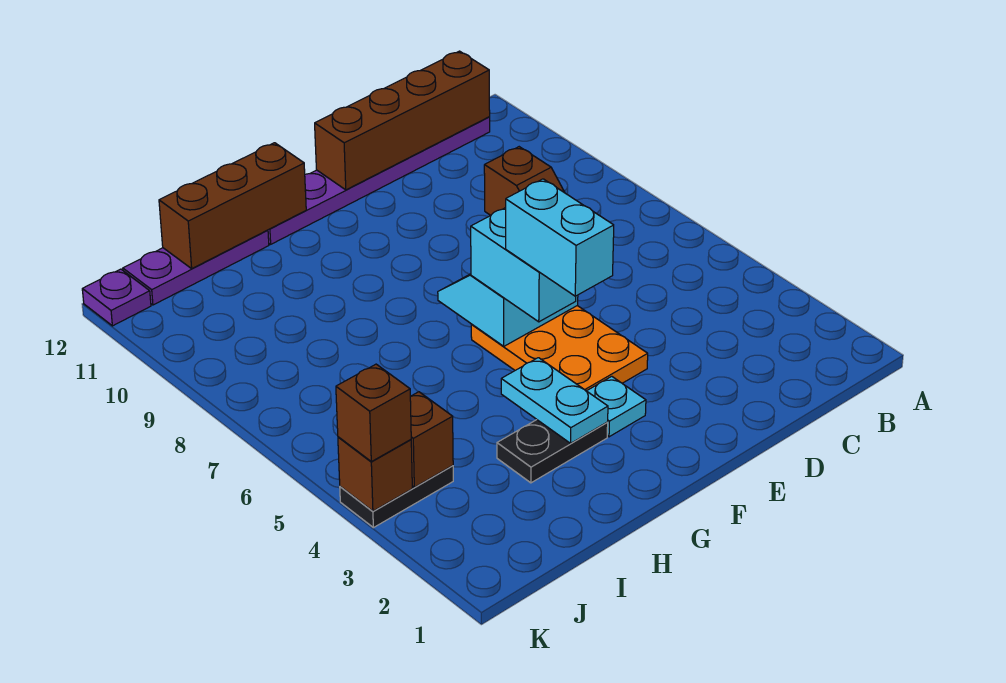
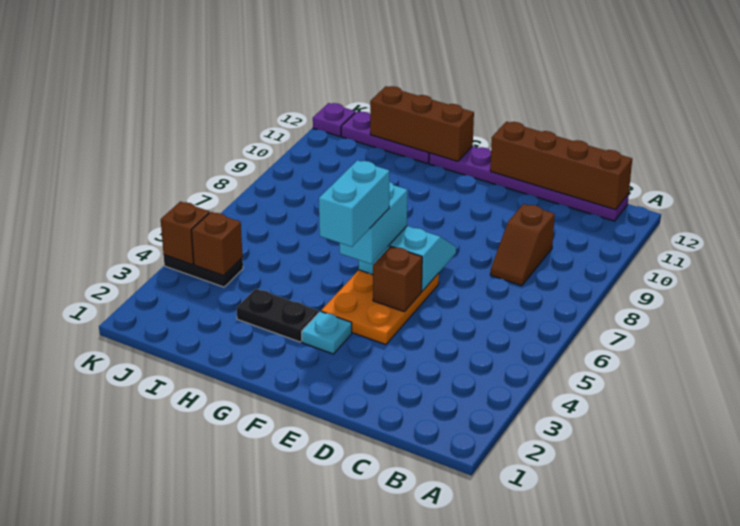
cyan 1x2 plate [501,358,608,443] -> none
brown 1x1 brick [336,364,411,462] -> brown 1x1 brick moved to [373,246,422,312]

